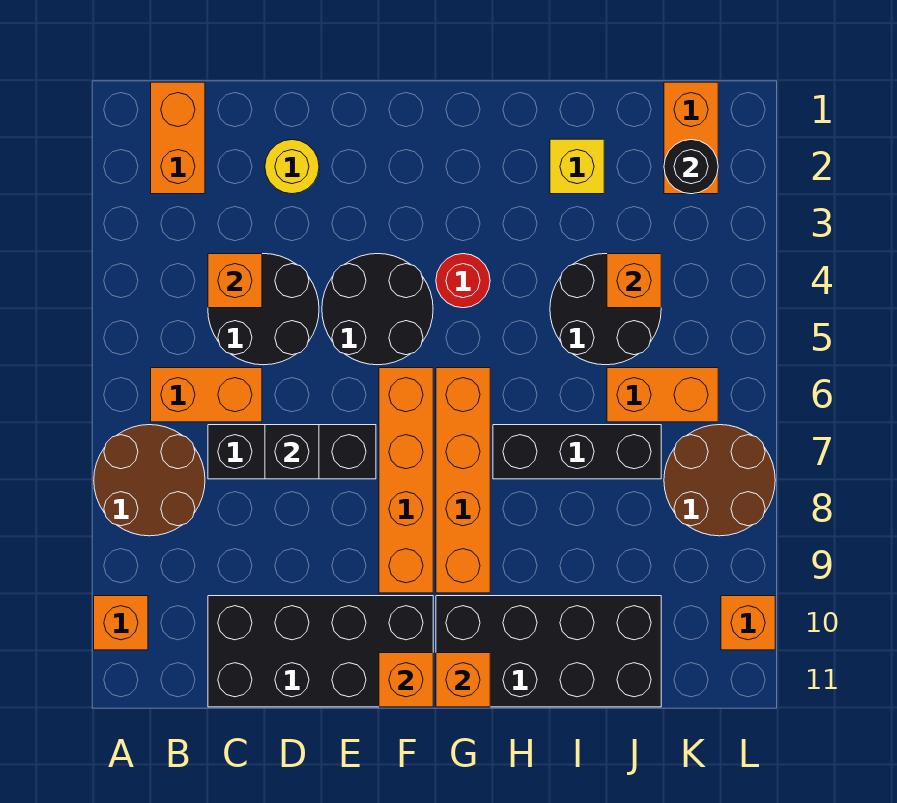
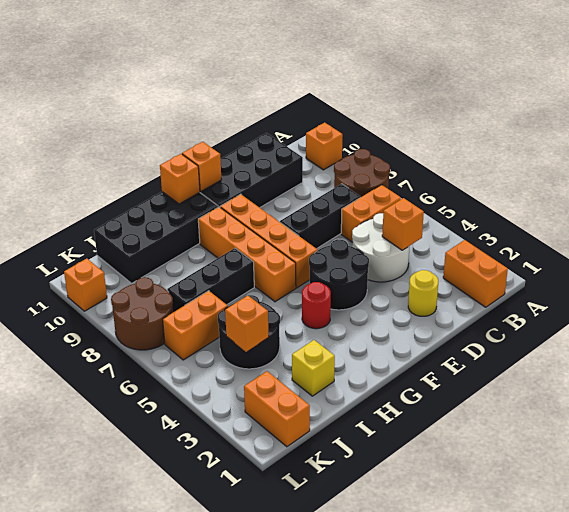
black 2x2 round brick [208,254,319,365] -> white 2x2 round brick [352,213,410,282]
black 1x1 brick [265,425,319,479] -> none
black 1x1 round brick [664,140,718,194] -> none

